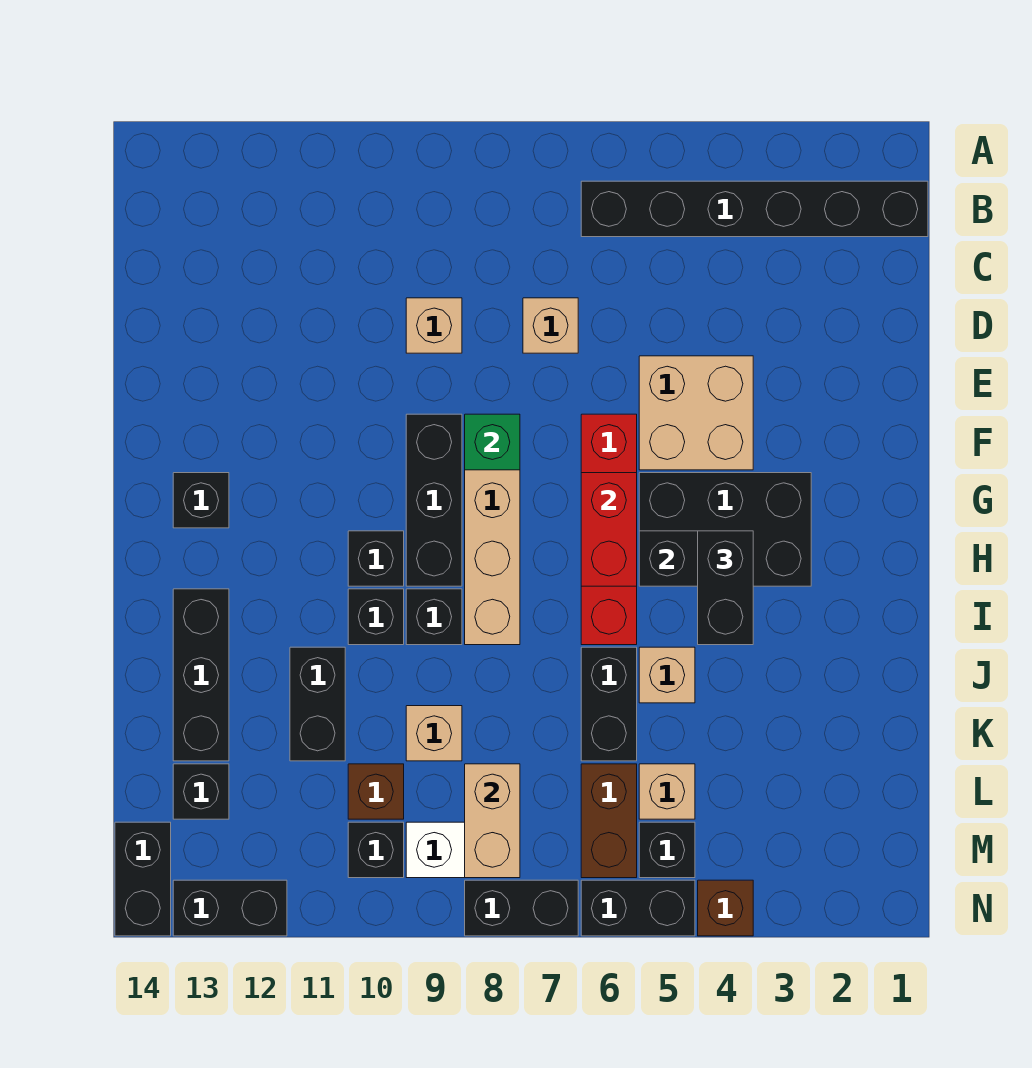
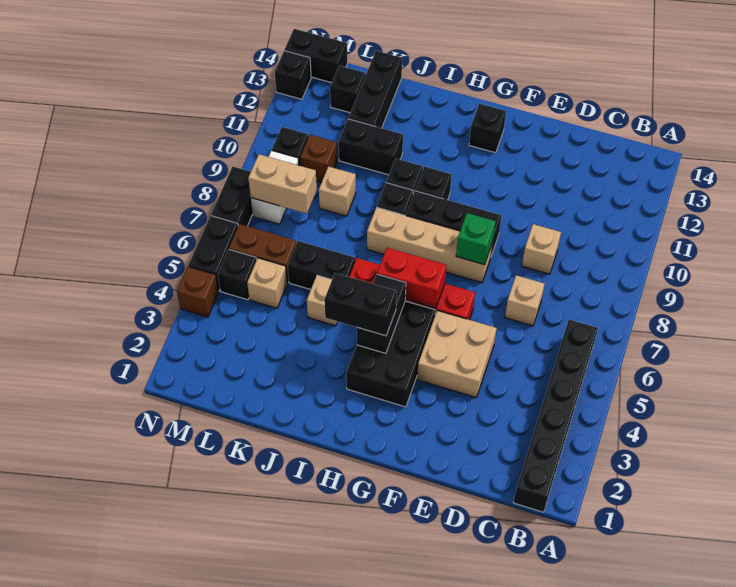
black 1x3 brick [173,589,229,761] -> black 1x3 brick turned to [348,51,402,128]
black 1x2 brick [173,880,287,936] -> black 1x1 brick [275,51,311,99]

